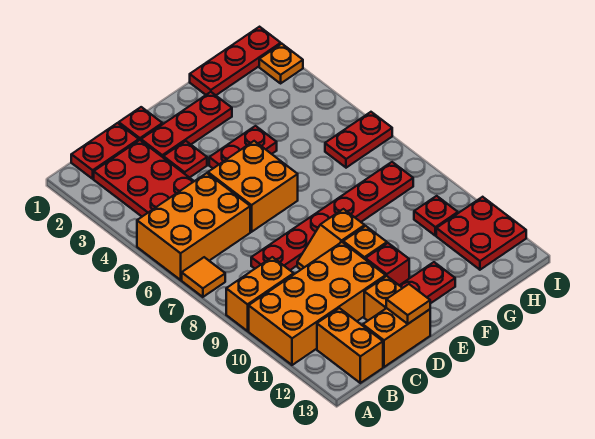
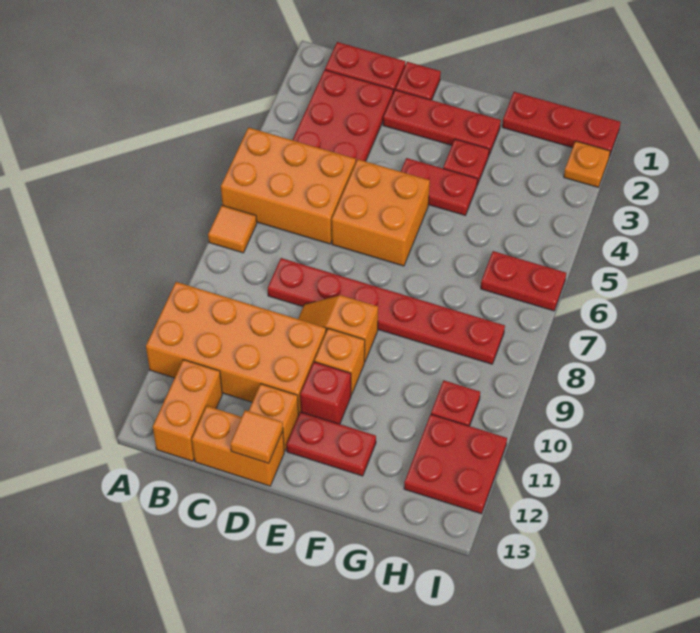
orange 1x2 brick [226,257,294,331] -> none
red 1x1 plate [163,141,207,178] -> red 1x1 plate moved to [443,139,489,185]

